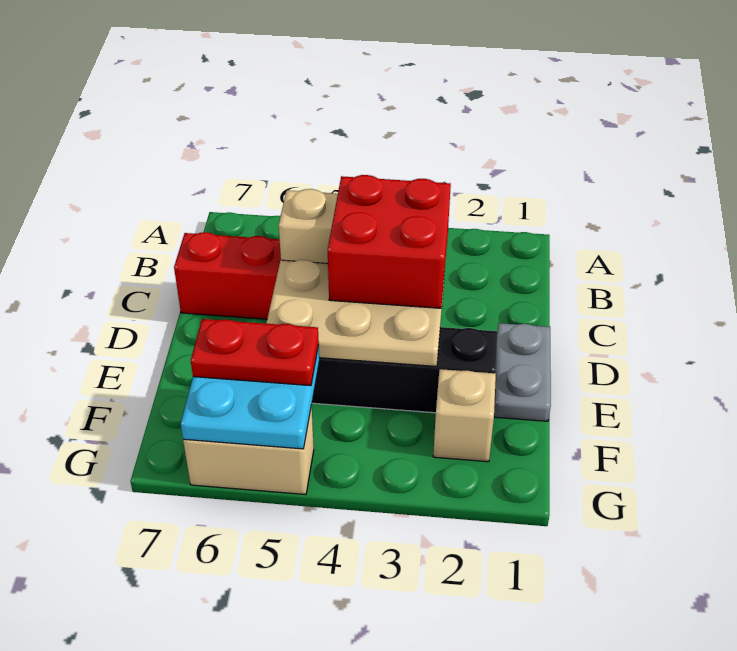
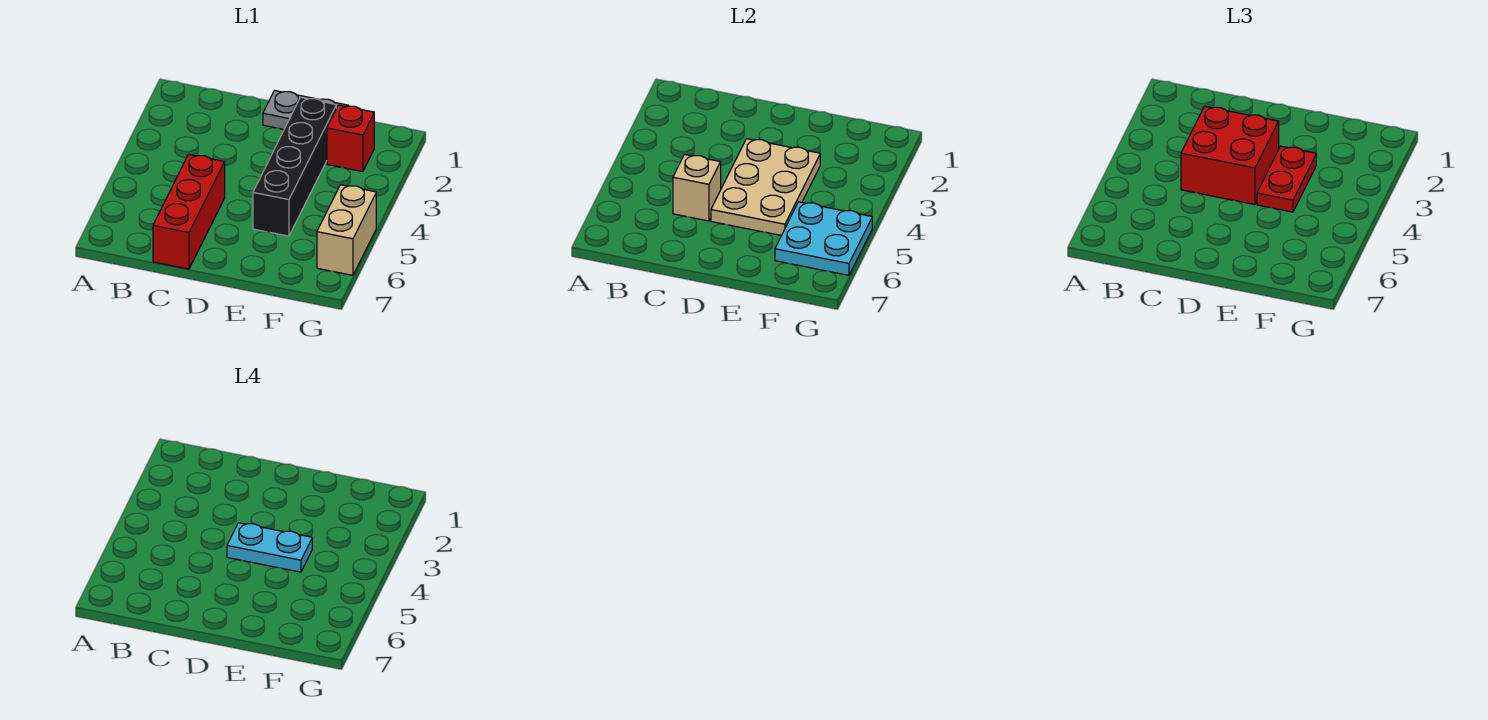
none -> cyan 1x2 plate [227,523,312,572]
tan 1x1 brick [433,369,496,462] -> red 1x1 brick [327,105,374,172]
red 1x2 plate [191,319,319,386] -> red 1x2 plate moved to [1257,146,1316,212]

